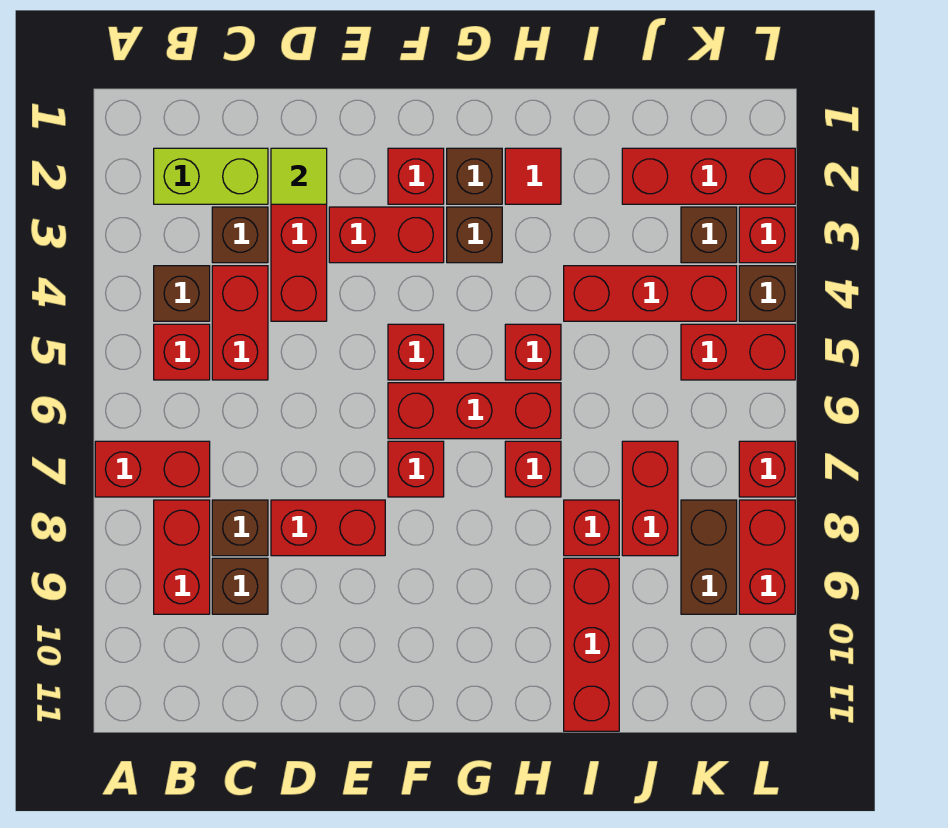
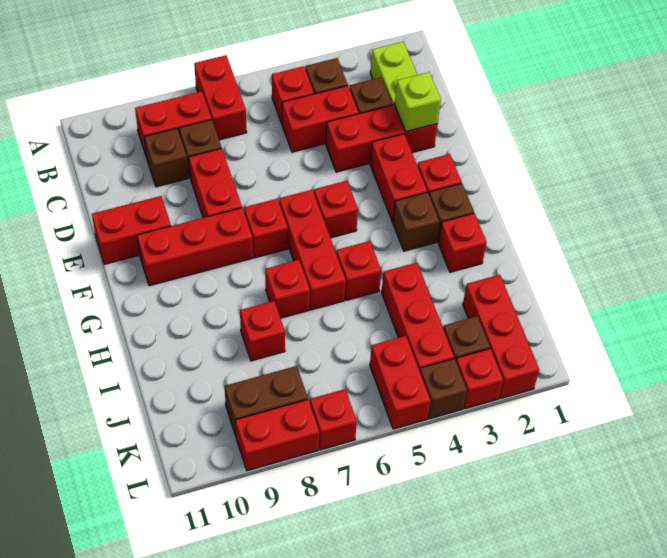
lime 1x1 tile [271,148,327,204] -> lime 1x1 brick [395,72,441,132]
red 1x1 tile [505,148,561,204] -> red 1x1 brick [438,213,486,272]
red 1x3 brick [564,558,619,731] -> red 1x3 brick moved to [137,208,253,286]
red 1x2 brick [622,441,678,556] -> red 1x2 brick moved to [92,196,171,264]

